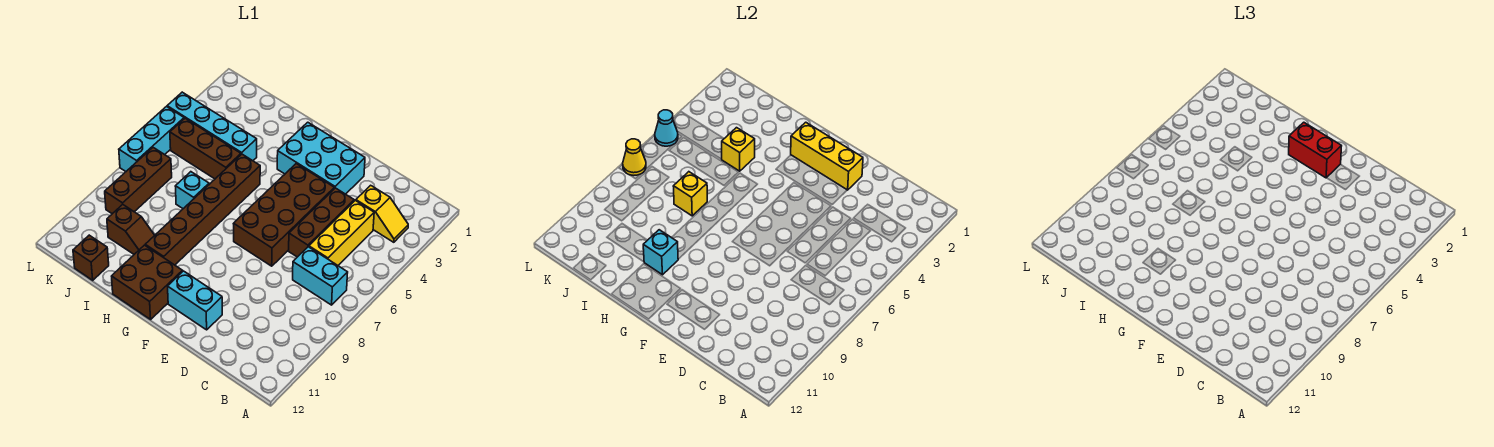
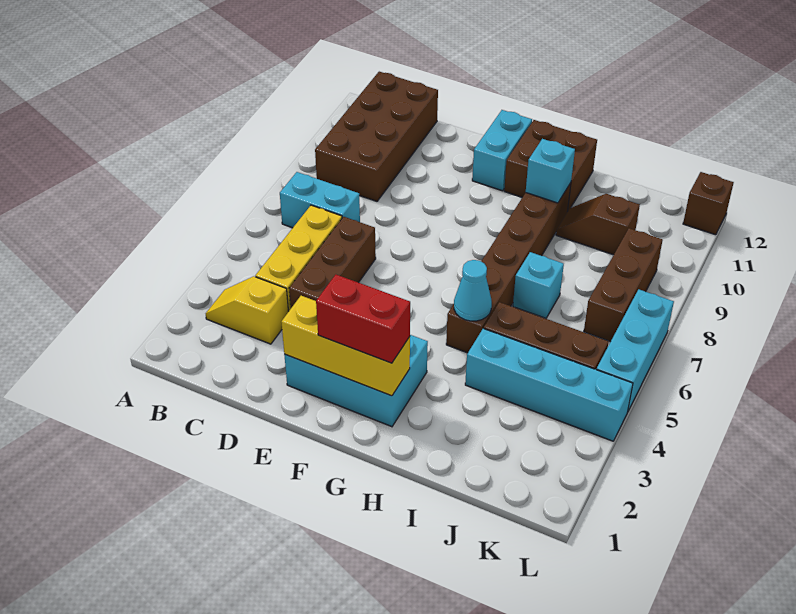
brown 2x4 brick [233,164,334,266] -> brown 2x4 brick moved to [315,72,438,201]
cyan 1x2 brick [168,271,222,330] -> cyan 1x2 brick turned to [472,110,532,191]
yellow 1x1 brick [722,128,755,171] -> none
yellow 1x1 brick [673,172,707,216] -> none
brown 1x1 brick [73,235,109,280] -> brown 1x1 brick moved to [683,172,734,235]
cyan 1x1 cone [655,110,678,146] -> cyan 1x1 cone moved to [454,260,492,321]
yellow 1x1 cone [623,139,646,175] -> none

